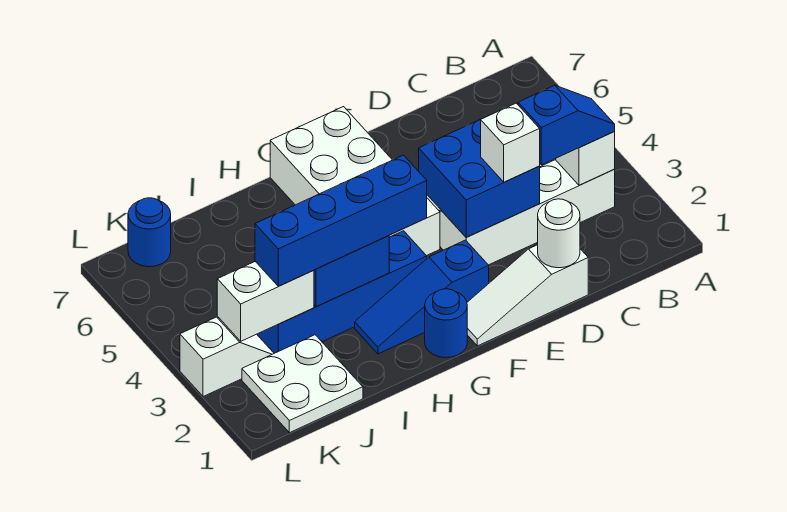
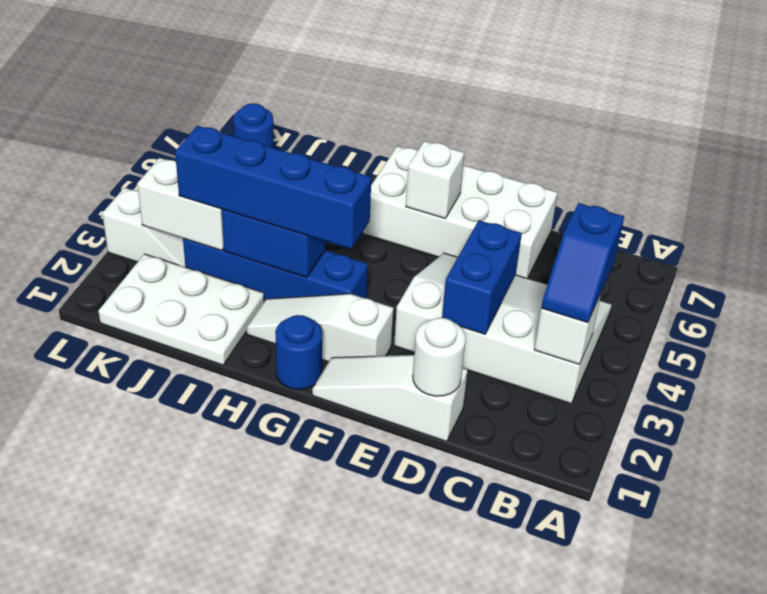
blue 1x2 slope [518,85,615,165] -> blue 1x2 slope turned to [541,203,624,323]
blue 2x2 brick [419,120,540,237] -> blue 1x2 brick [442,220,522,334]
white 1x1 brick [481,103,540,182] -> white 1x1 brick moved to [406,141,464,219]
blue 1x3 slope [355,240,489,354] -> white 1x3 slope [247,294,394,362]
white 2x4 brick [270,107,440,256] -> white 2x4 brick turned to [363,146,558,279]
white 2x2 plate [242,335,363,433] -> white 2x3 plate [99,254,264,365]

